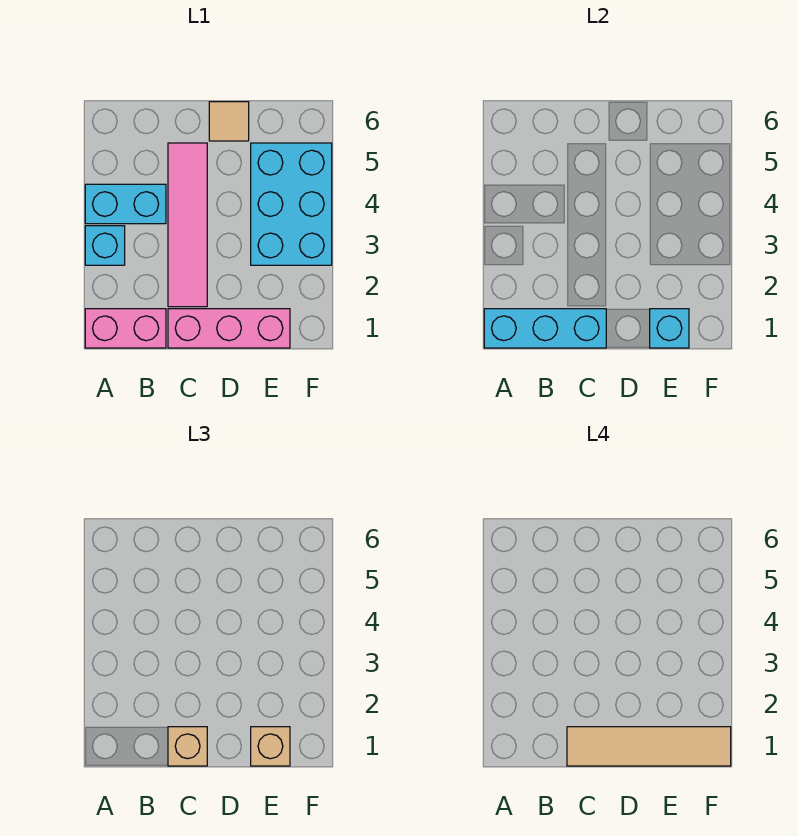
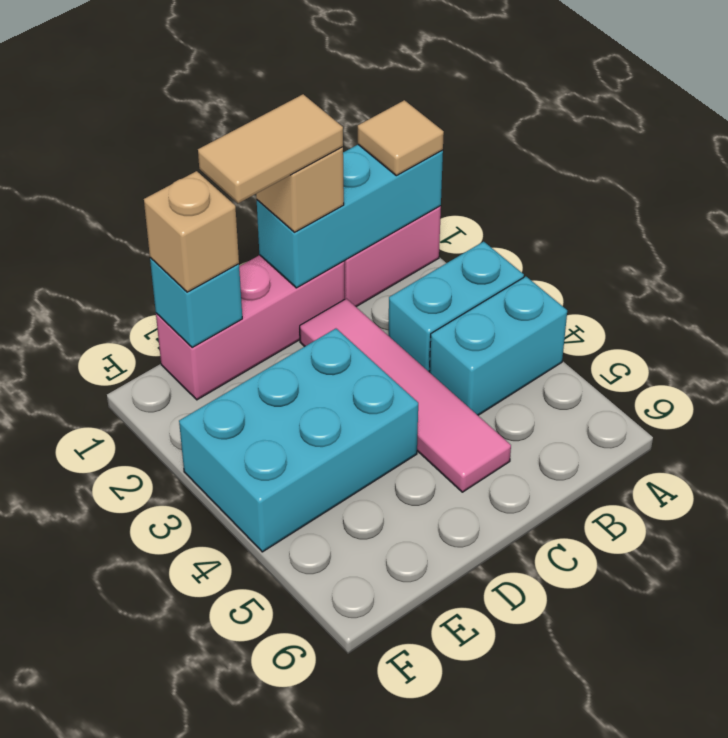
cyan 1x1 brick [85,226,125,265] -> cyan 1x2 brick [388,242,524,371]
tan 1x4 tile [567,727,731,766] -> tan 1x2 tile [198,94,343,203]
tan 1x1 tile [209,102,249,141] -> tan 1x1 tile moved to [358,100,444,176]
cyan 2x3 brick [251,143,332,265] -> cyan 2x3 brick turned to [179,329,418,552]

